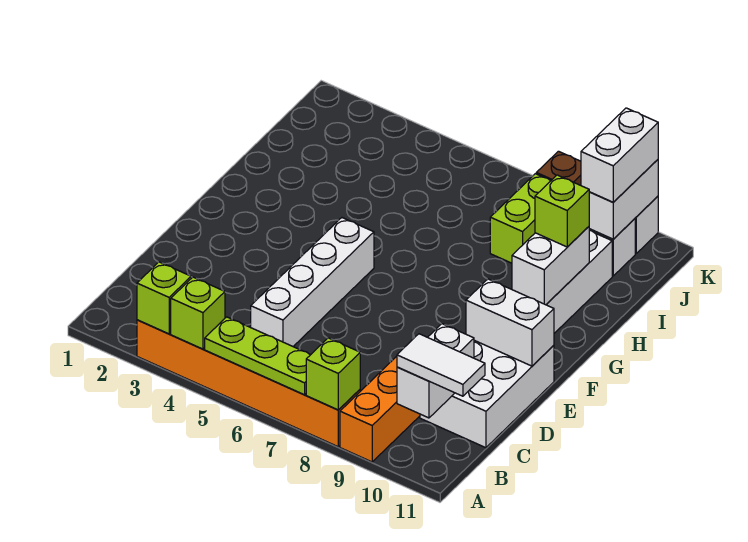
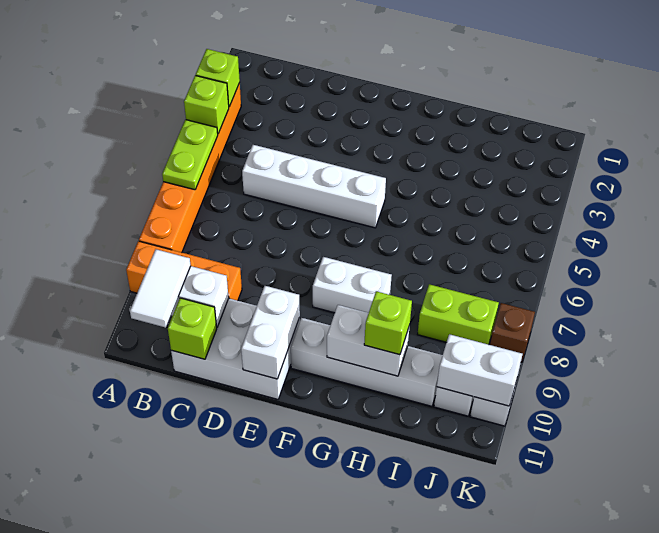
lime 1x3 plate [205,317,310,395] -> lime 1x2 plate [162,120,218,190]
lime 1x1 brick [306,338,360,410] -> lime 1x1 brick moved to [168,298,217,359]
white 1x2 brick [581,108,658,202] -> white 1x2 brick moved to [313,257,392,313]

